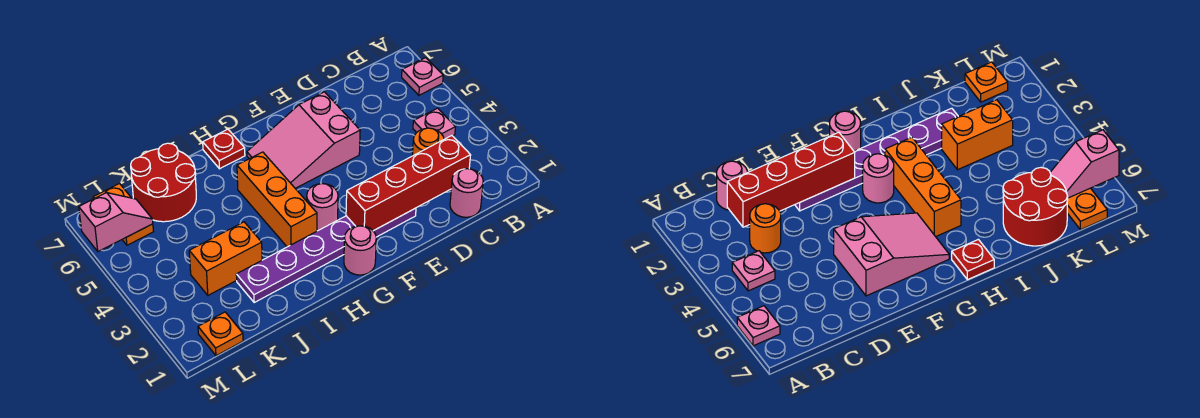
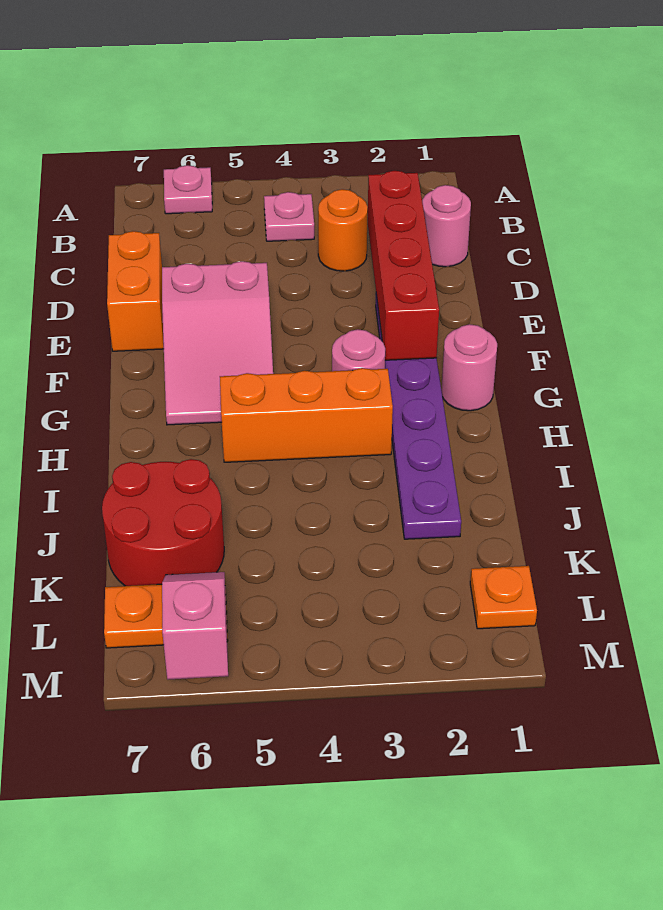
red 1x1 plate [203,129,245,169] -> none
orange 1x2 brick [189,222,262,295] -> orange 1x2 brick moved to [107,231,164,351]

